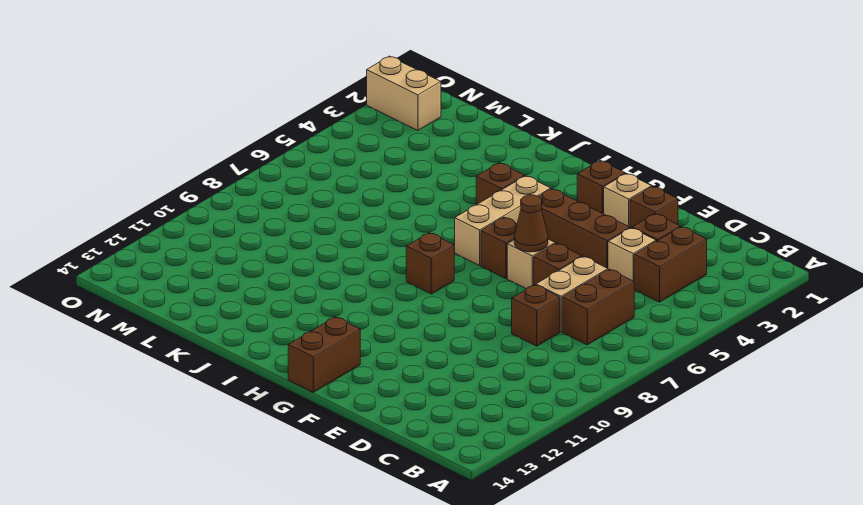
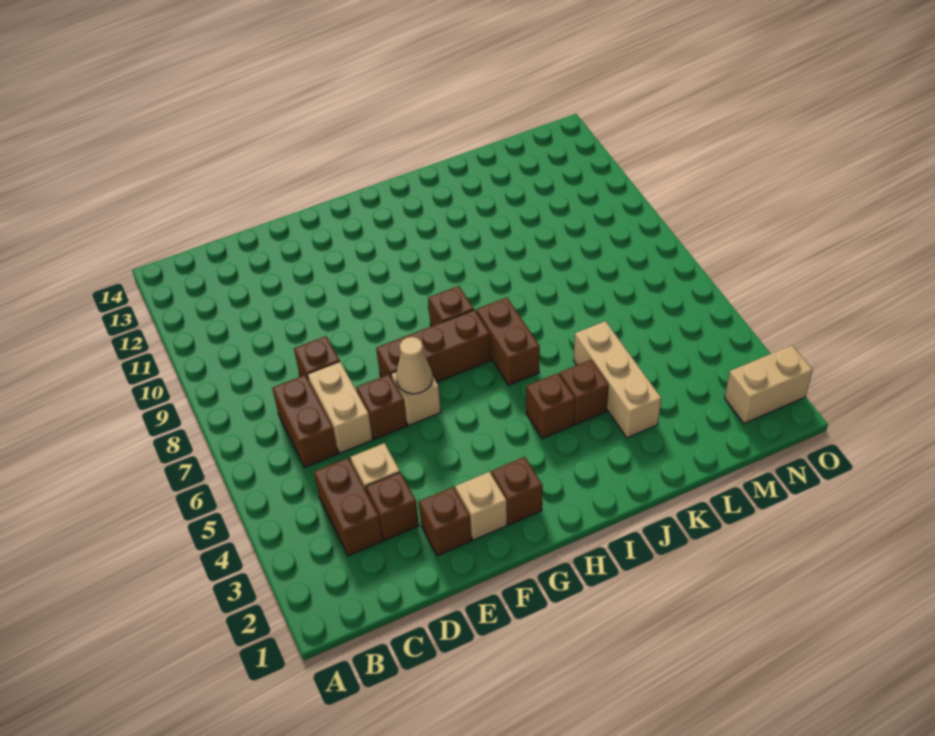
brown 1x3 brick [539,189,630,269] -> brown 1x3 brick moved to [376,310,491,382]
brown 1x1 cone [514,195,548,252] -> tan 1x1 cone [396,337,432,394]
brown 1x1 brick [481,217,517,279] -> brown 1x1 brick moved to [559,360,609,425]
brown 1x2 brick [288,317,360,392] -> brown 1x2 brick moved to [476,298,540,385]
tan 1x3 brick [454,176,551,266] -> tan 1x3 brick moved to [574,321,661,438]

